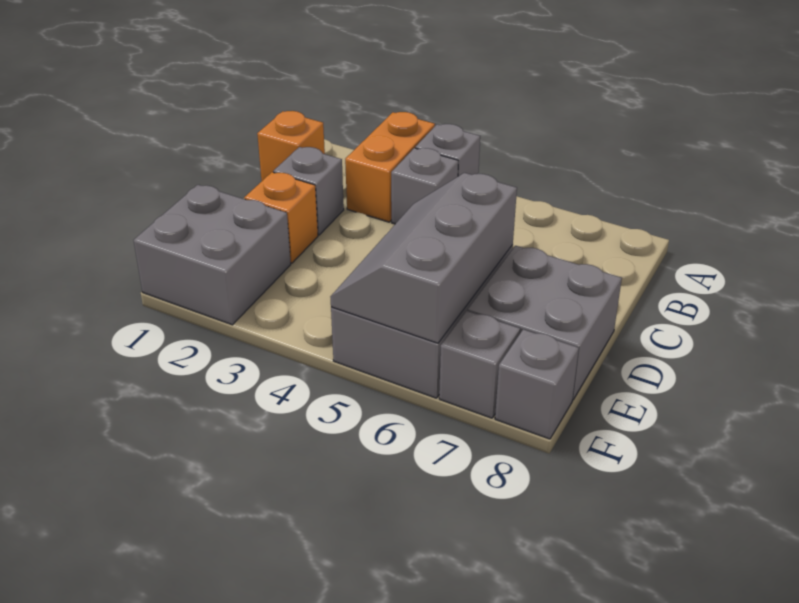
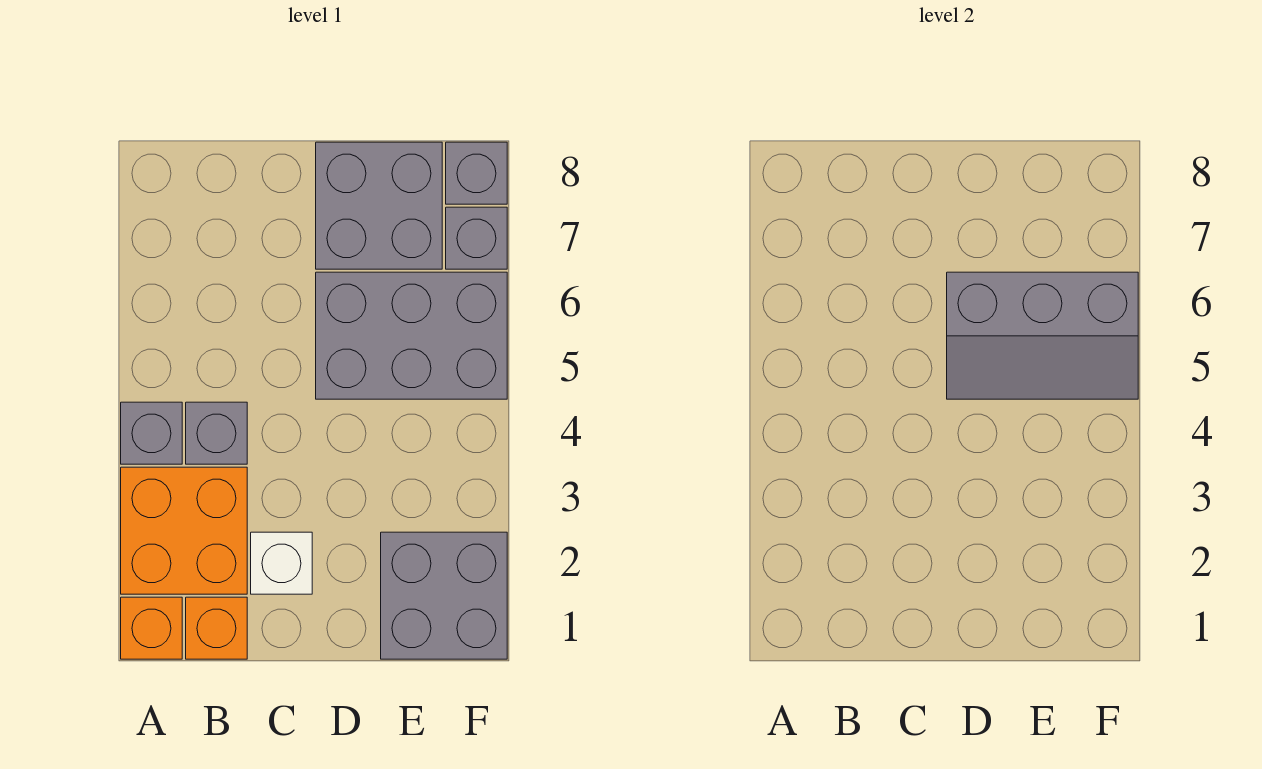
orange 1x2 brick [345,112,435,222] -> orange 2x2 brick [121,467,247,594]
grey 1x1 brick [273,147,344,235] -> white 1x1 brick [251,532,312,594]
orange 1x1 brick [244,172,318,263] -> orange 1x1 brick moved to [121,597,182,659]

